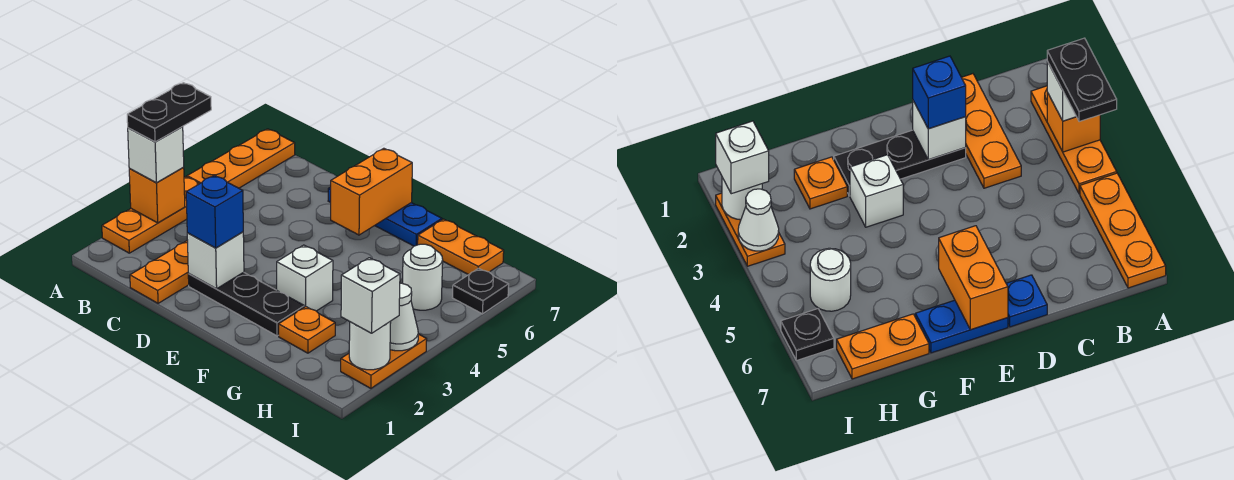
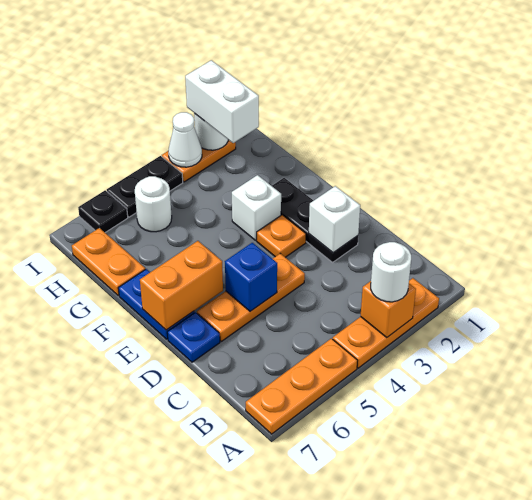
white 1x1 brick [128,127,184,183] -> white 1x1 round brick [371,242,411,302]
black 1x2 plate [127,83,211,142] -> black 1x2 plate moved to [107,156,183,217]
orange 1x3 plate [130,240,189,303] -> orange 1x3 plate moved to [197,254,305,341]
blue 1x1 brick [186,175,243,248] -> blue 1x1 brick moved to [225,243,277,311]
orange 1x1 plate [279,307,335,353] -> orange 1x1 plate moved to [257,215,306,257]
white 1x1 brick [341,258,400,333] -> white 1x2 brick [185,60,259,143]

